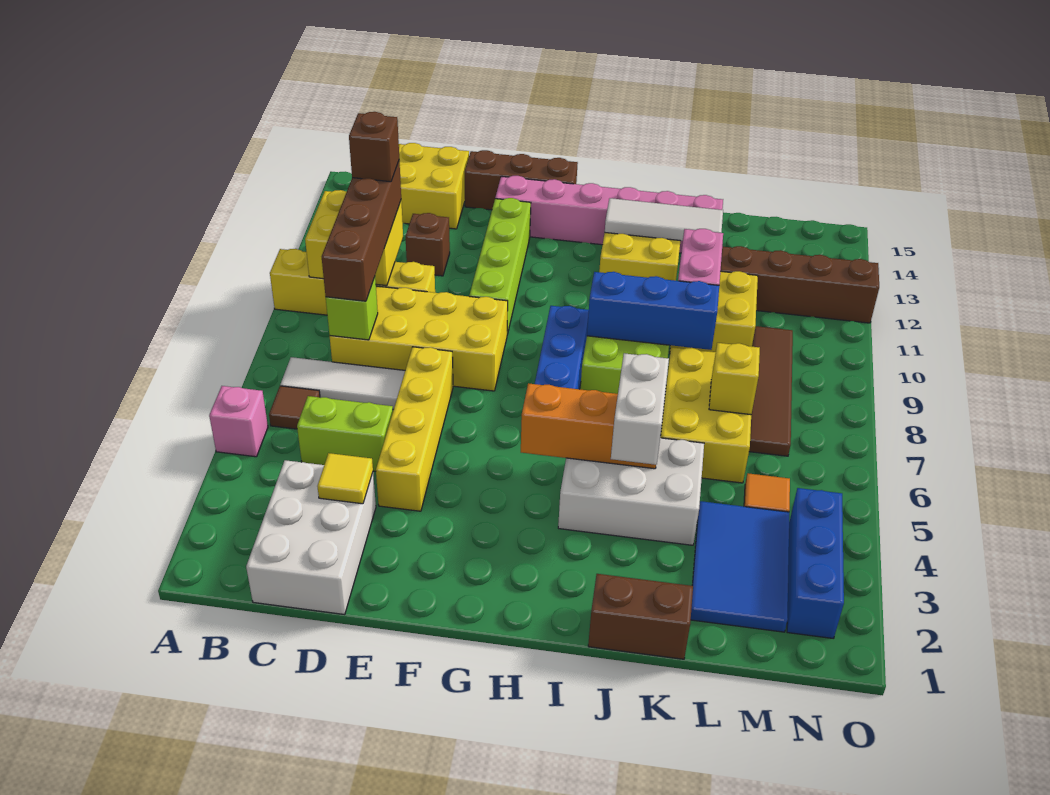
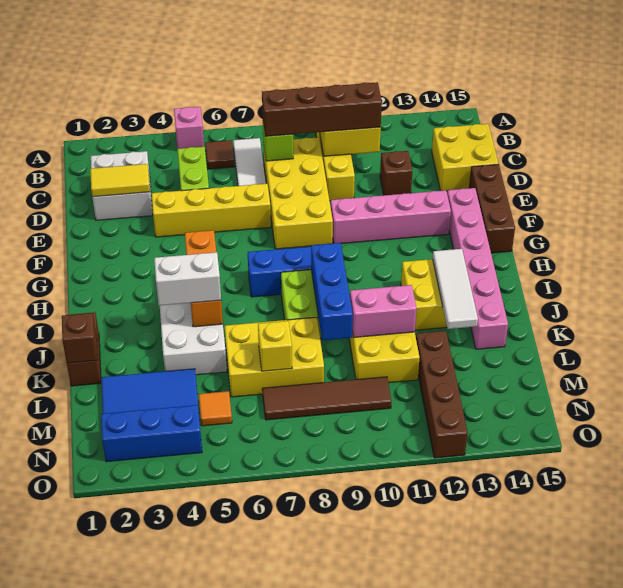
white 2x3 brick [246,460,376,615] -> white 2x2 brick [91,151,152,220]
brown 1x1 brick [349,112,399,182] -> brown 1x1 brick moved to [62,313,97,363]
yellow 1x1 tile [317,453,373,504] -> yellow 1x2 tile [90,164,150,197]
lime 1x4 brick [469,198,531,335] -> pink 1x4 brick [331,190,451,244]

